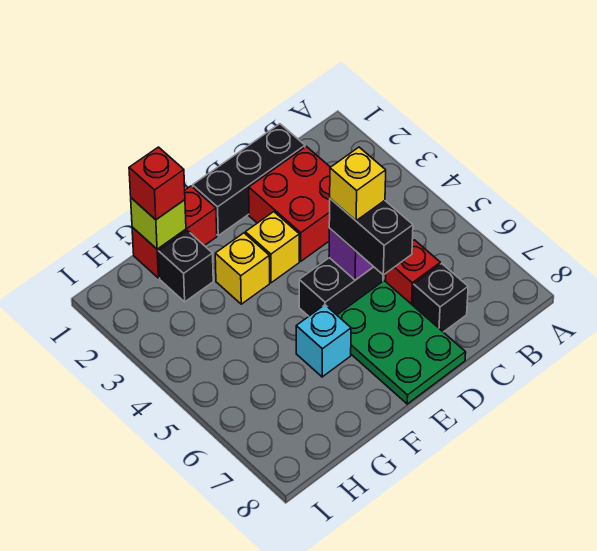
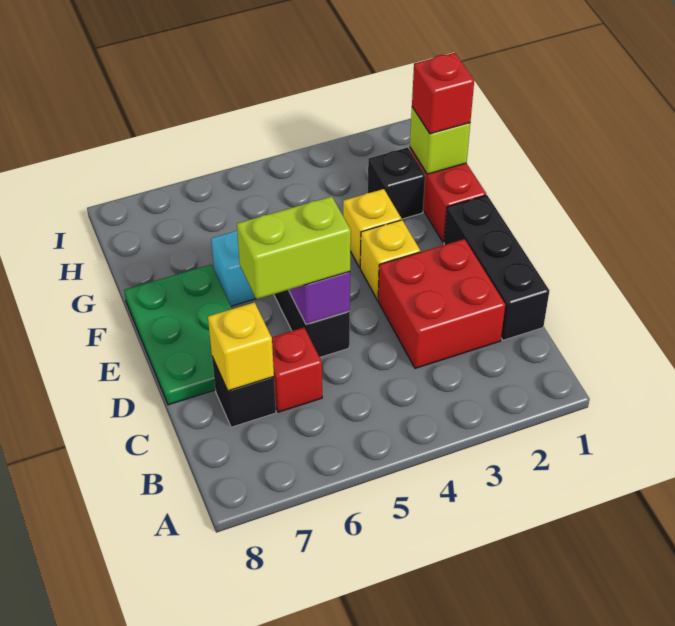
black 1x2 brick [329,199,413,275] -> lime 1x2 brick [237,196,351,299]
yellow 1x1 brick [330,147,386,221] -> yellow 1x1 brick moved to [208,302,274,391]
green 2x3 plate [337,281,466,404] -> green 2x3 plate turned to [124,265,232,405]

